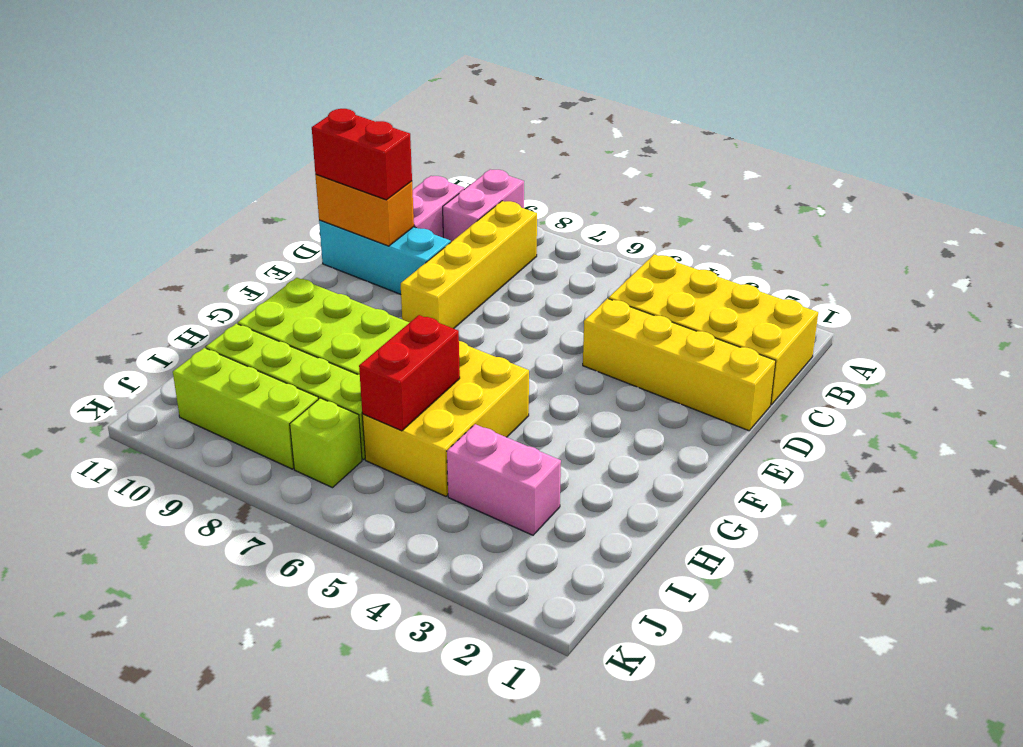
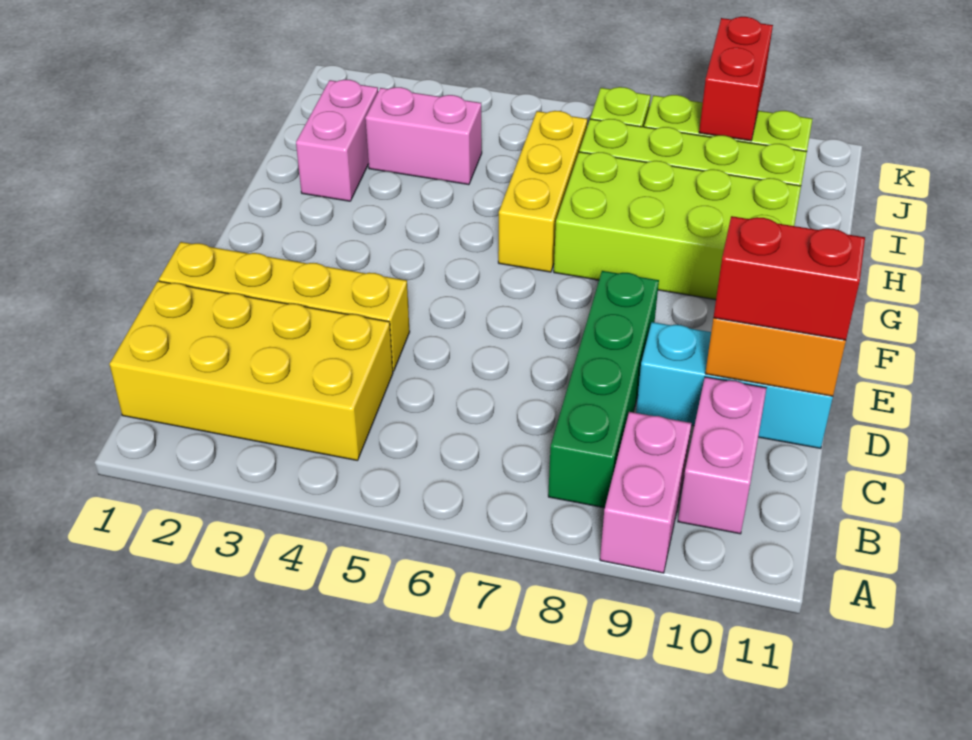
yellow 1x4 brick [401,201,537,329] -> green 1x4 brick [548,271,659,508]
yellow 2x3 brick [362,341,529,496] -> yellow 1x3 brick [498,111,587,272]
none -> pink 1x2 brick [296,80,378,201]
red 1x2 brick [359,315,460,431] -> red 1x2 brick moved to [699,17,773,141]

